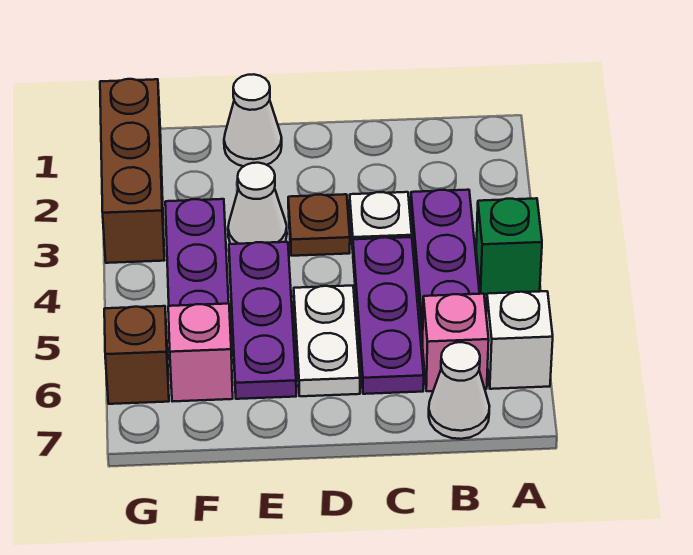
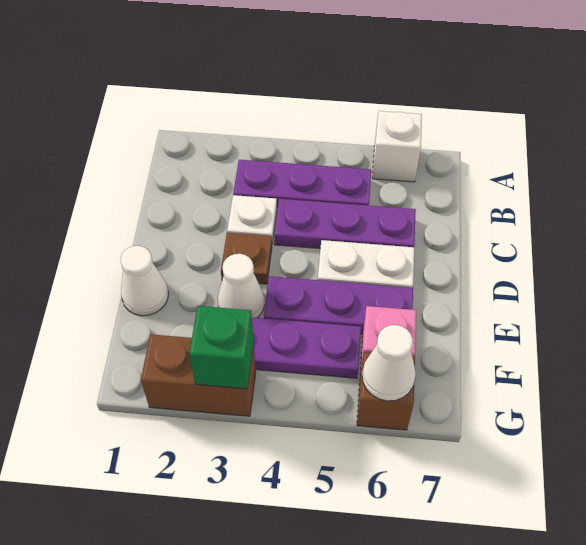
green 1x1 brick [476,198,542,294] -> green 1x1 brick moved to [189,306,254,389]
pink 1x1 brick [423,293,489,391] -> none
white 1x1 cone [429,342,490,439] -> white 1x1 cone moved to [362,325,416,401]
brown 1x3 brick [100,79,164,263] -> brown 1x2 brick [141,334,256,416]

